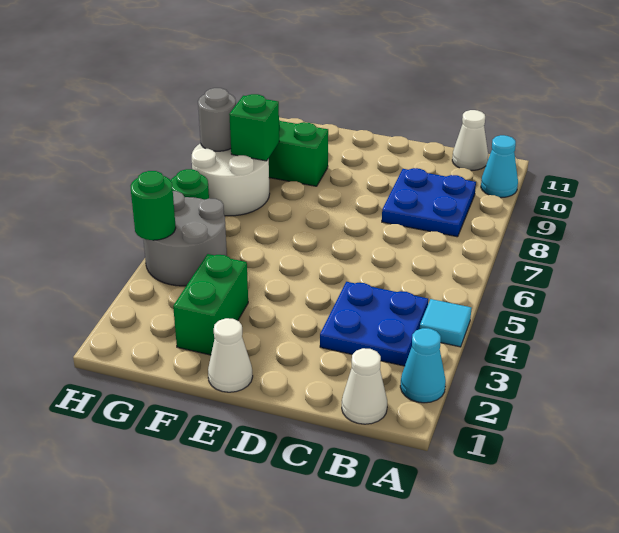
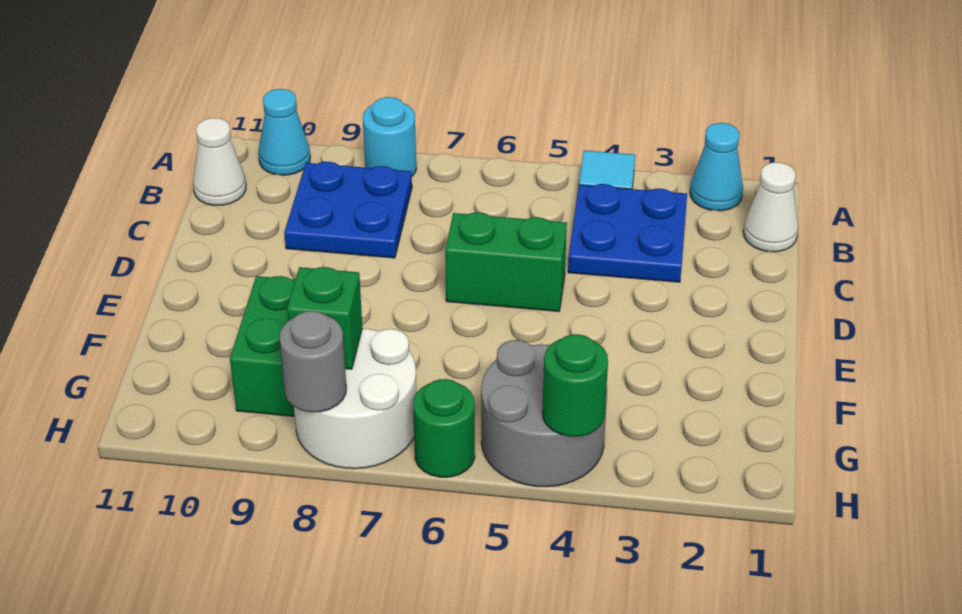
none -> cyan 1x1 round brick [363,97,416,176]
white 1x1 cone [208,318,253,392] -> none
green 1x2 brick [173,254,248,355] -> green 1x2 brick moved to [445,212,567,311]

